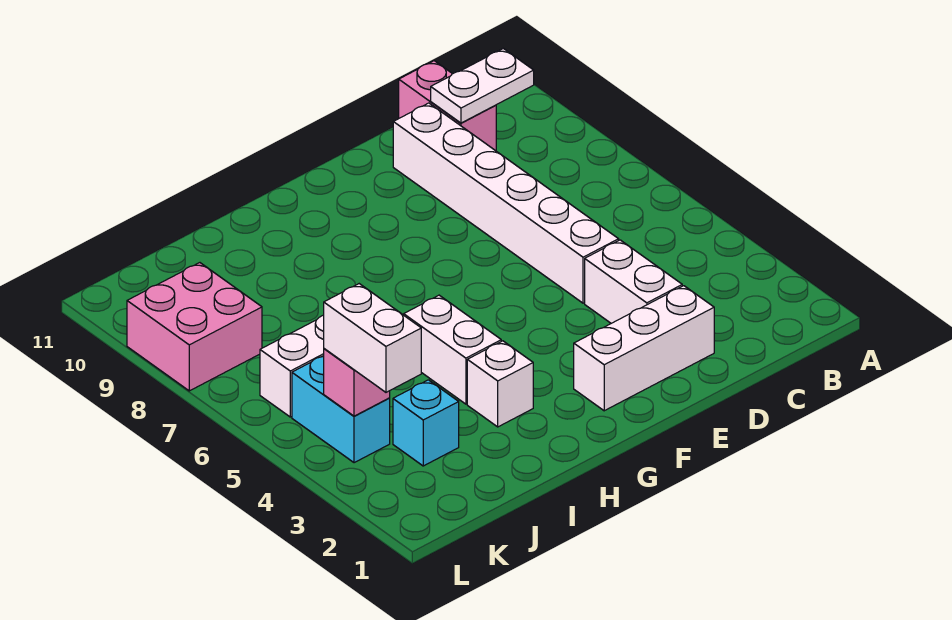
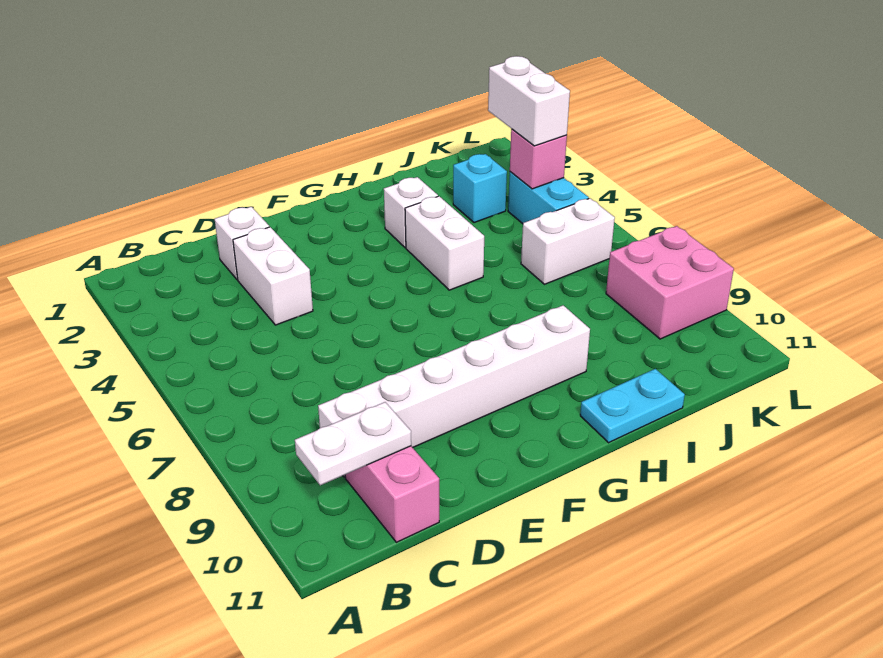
white 1x3 brick [574,286,714,411] -> white 1x1 brick [215,207,269,280]
white 1x6 brick [393,103,619,303] -> white 1x6 brick turned to [318,305,590,477]
none -> cyan 1x2 plate [580,369,685,443]

